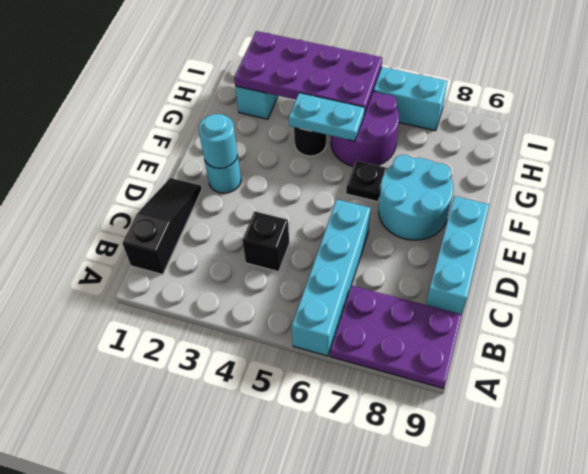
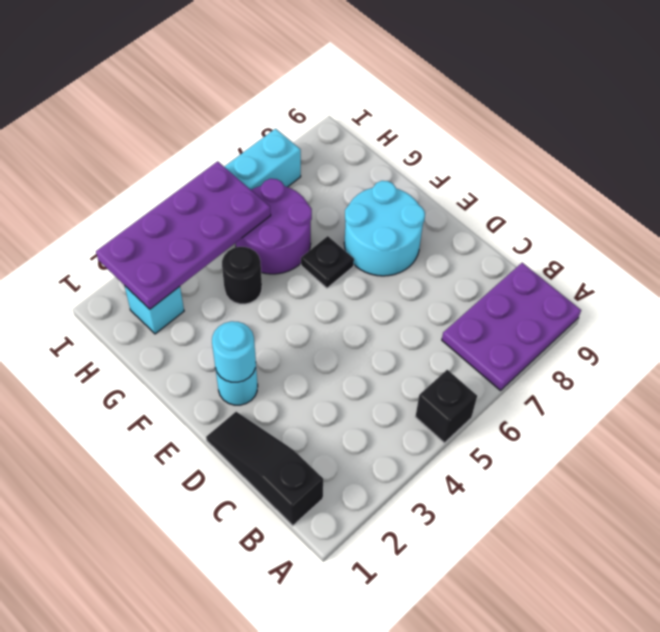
cyan 1x4 brick [292,200,371,356] -> none
black 1x1 brick [242,211,289,272] -> black 1x1 brick moved to [415,370,477,443]
cyan 1x3 brick [426,196,489,314] -> none
cyan 1x2 plate [289,93,365,141] -> none

